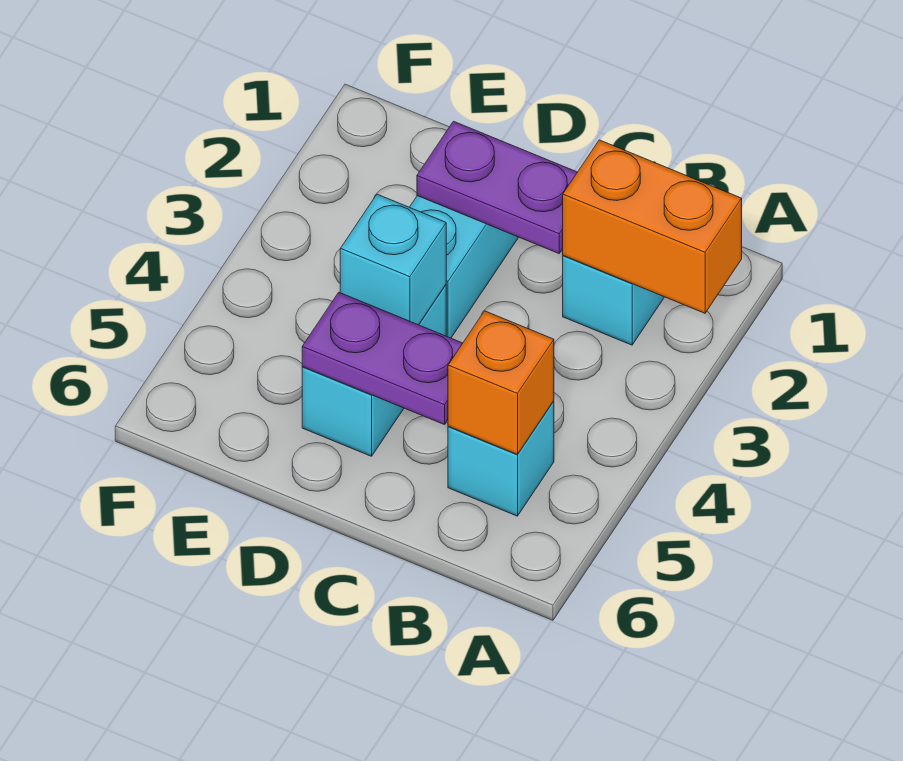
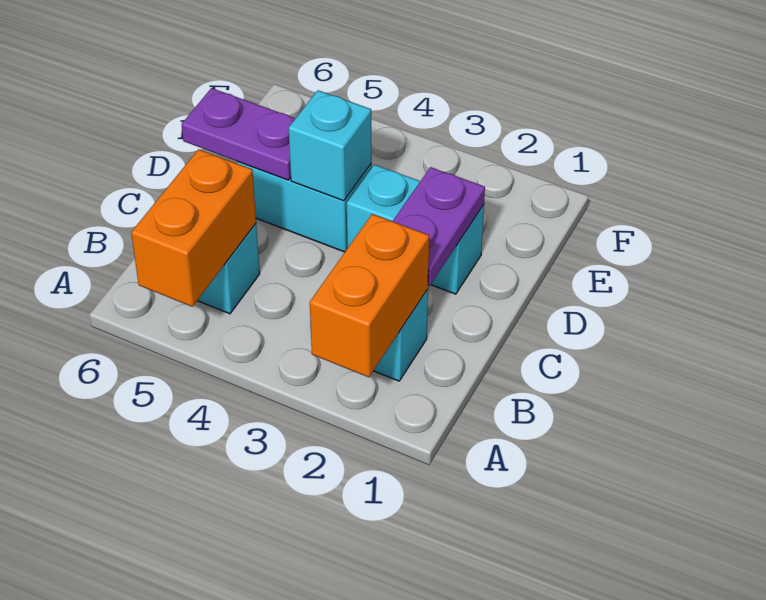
orange 1x1 brick [448,311,554,454] -> orange 1x2 brick [131,149,256,306]
purple 1x2 plate [302,293,463,425] -> purple 1x2 plate turned to [182,88,296,180]

